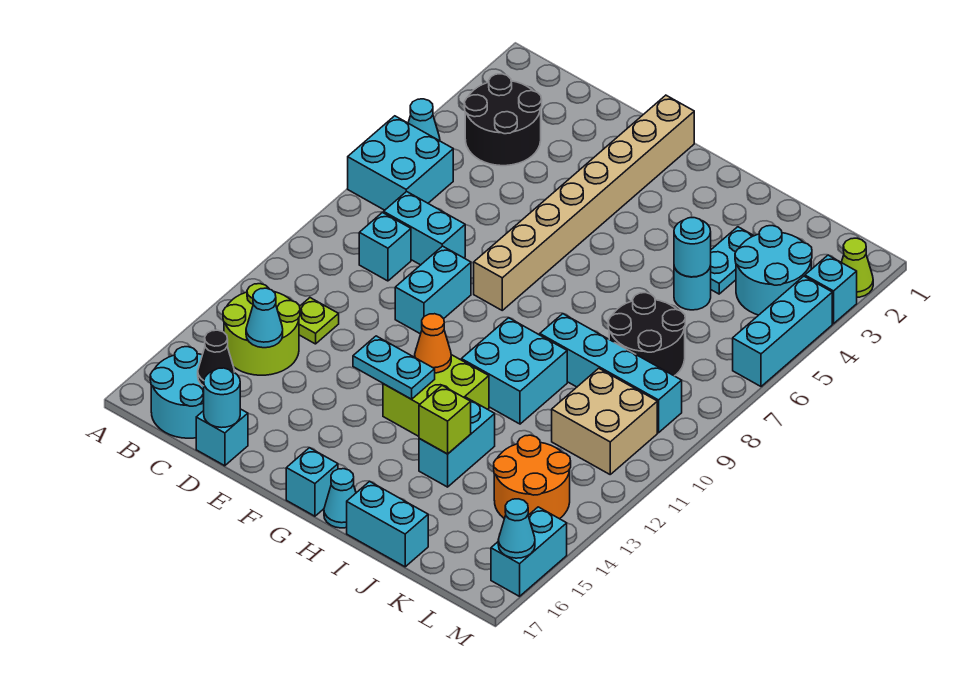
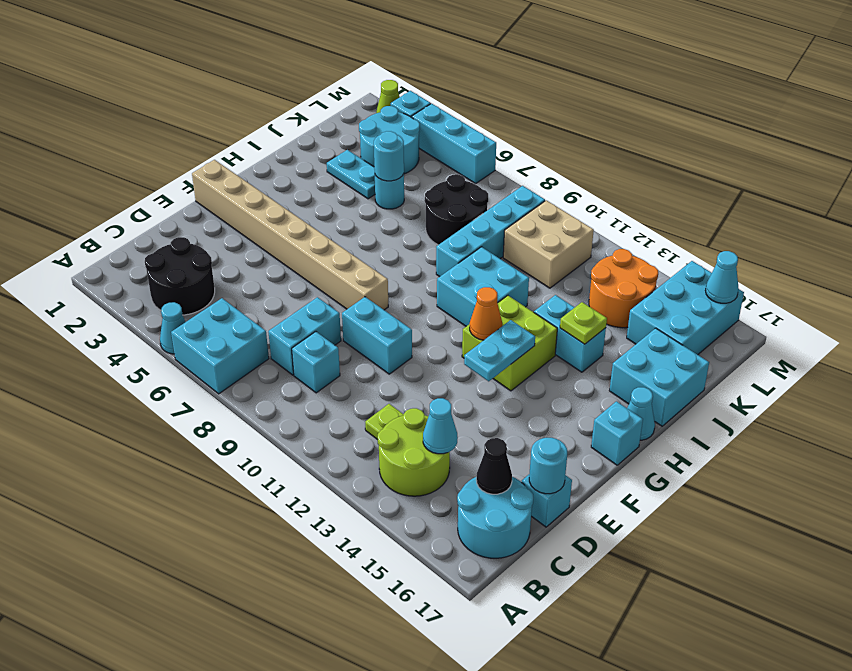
lime 1x1 brick [419,385,471,454] -> lime 1x1 plate [560,302,607,344]
cyan 1x2 brick [347,481,428,567] -> cyan 2x2 brick [609,328,709,426]
cyan 1x2 brick [491,507,567,596] -> cyan 2x3 brick [627,261,744,355]

